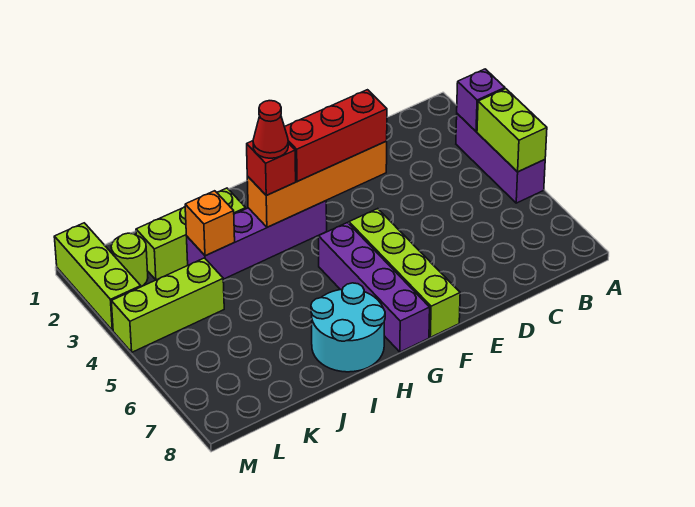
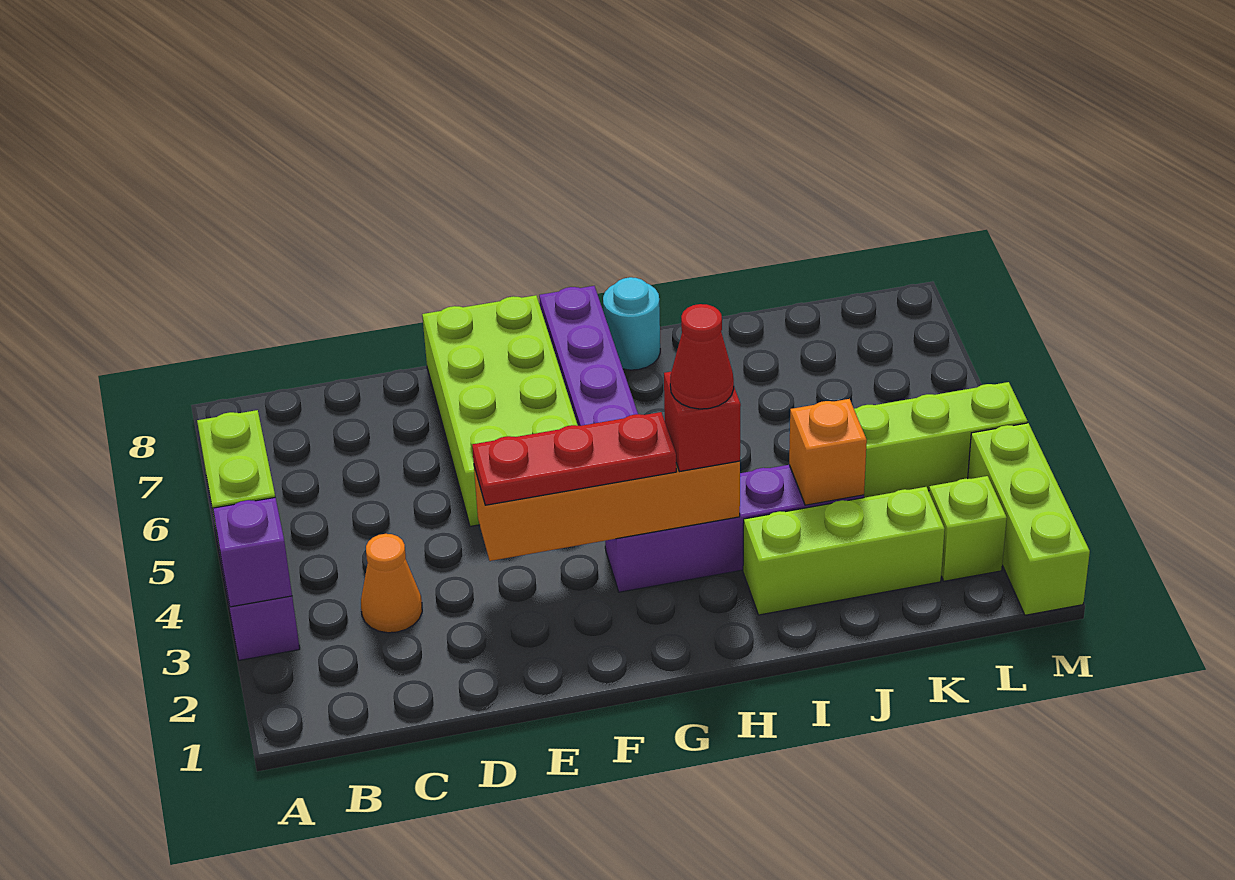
none -> orange 1x1 cone [361,534,422,633]
red 1x3 brick [285,90,387,182] -> red 1x3 plate [472,412,676,505]
lime 1x4 brick [349,209,460,337] -> lime 2x4 brick [422,295,578,526]
cyan 2x2 round brick [311,283,385,372] -> cyan 1x1 round brick [603,277,660,370]
lime 1x1 round brick [111,233,148,287] -> lime 1x1 brick [929,476,1007,581]

